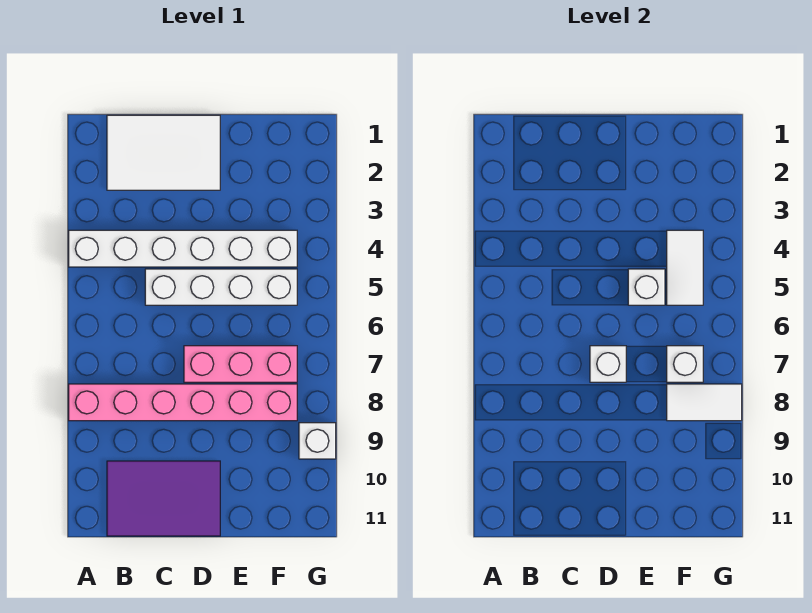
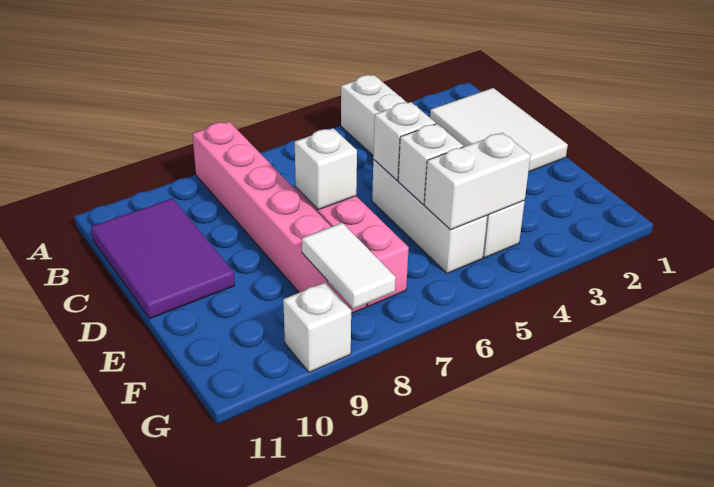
white 1x4 brick [145,269,297,305] -> white 1x3 brick [372,160,487,273]
white 1x2 tile [667,230,703,305] -> white 1x2 brick [424,133,531,230]
white 1x1 brick [667,346,703,382] -> white 1x1 brick moved to [373,102,436,181]

